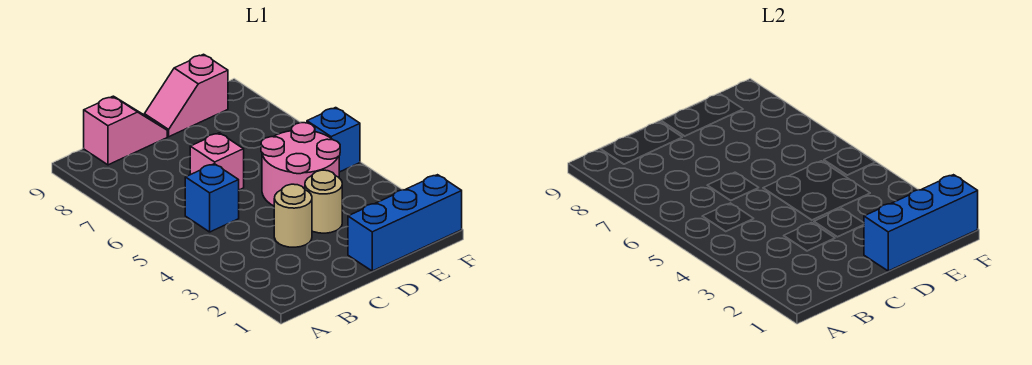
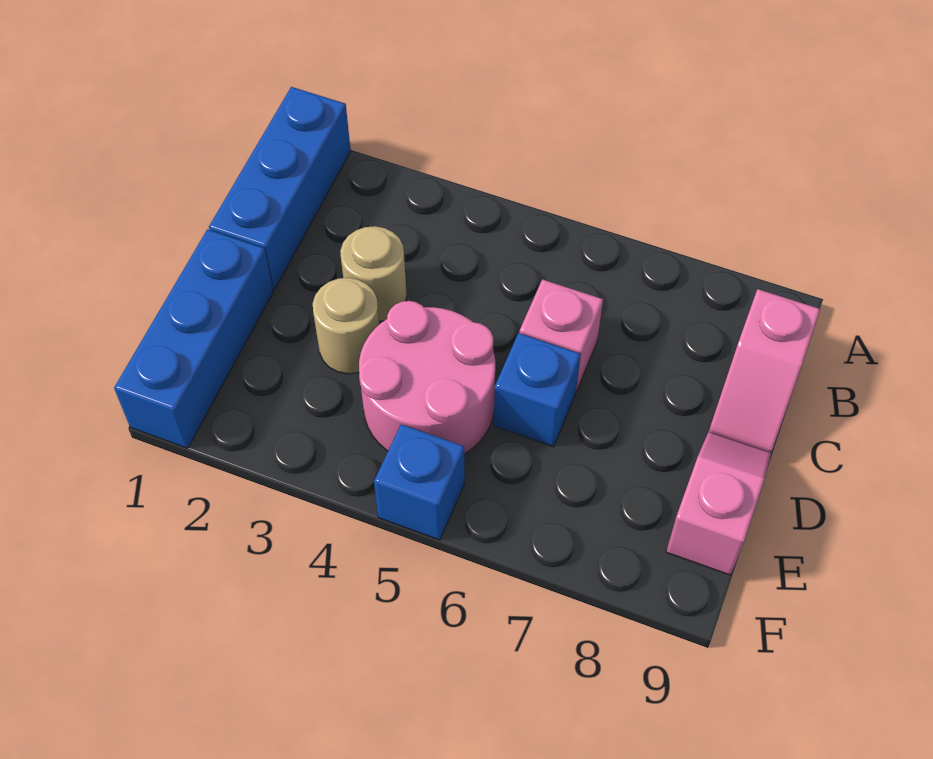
blue 1x1 brick [185,164,239,232] -> blue 1x1 brick moved to [494,333,581,447]
blue 1x3 brick [864,175,978,271] -> blue 1x3 brick moved to [209,87,351,290]

